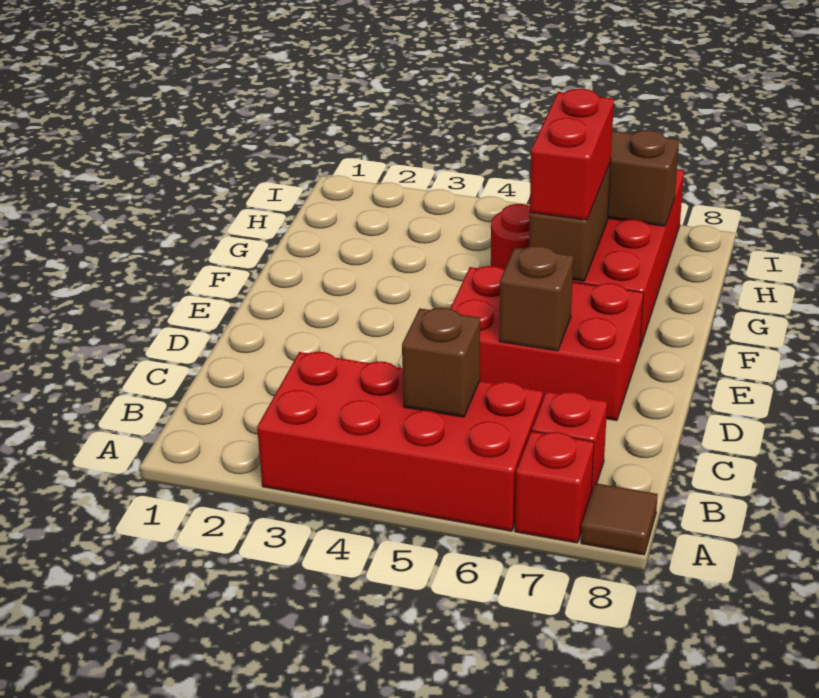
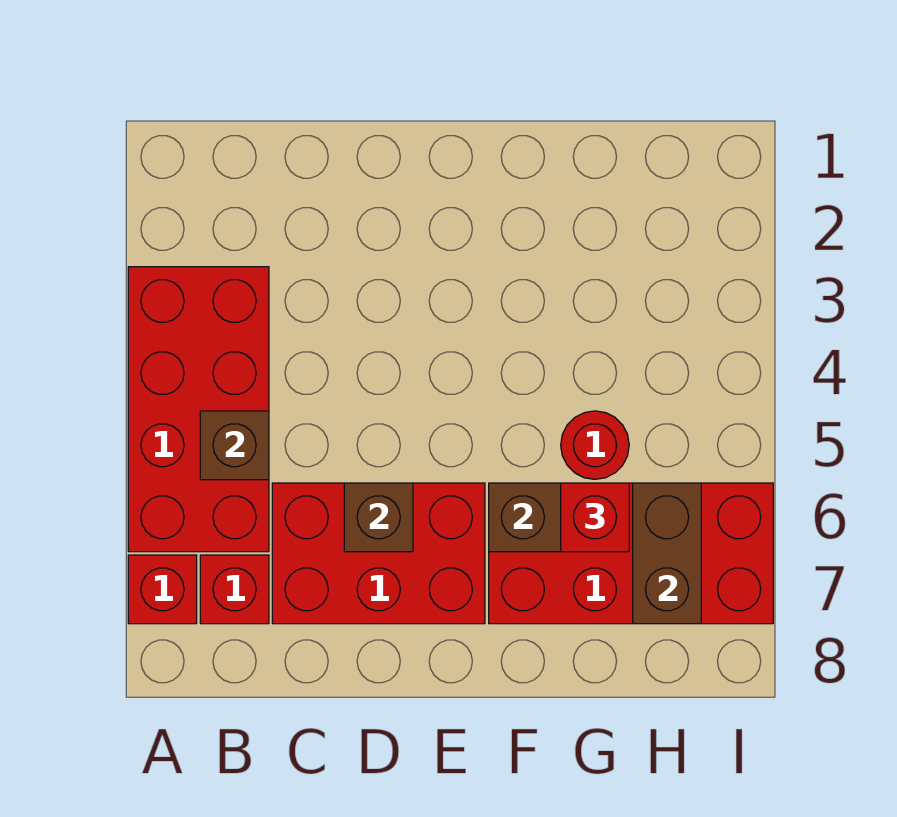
brown 1x1 tile [581,483,658,555] -> none
red 2x3 brick [450,266,643,421] -> red 2x3 brick turned to [272,483,485,624]
red 1x2 brick [530,89,614,220] -> red 1x1 brick [561,483,629,552]

